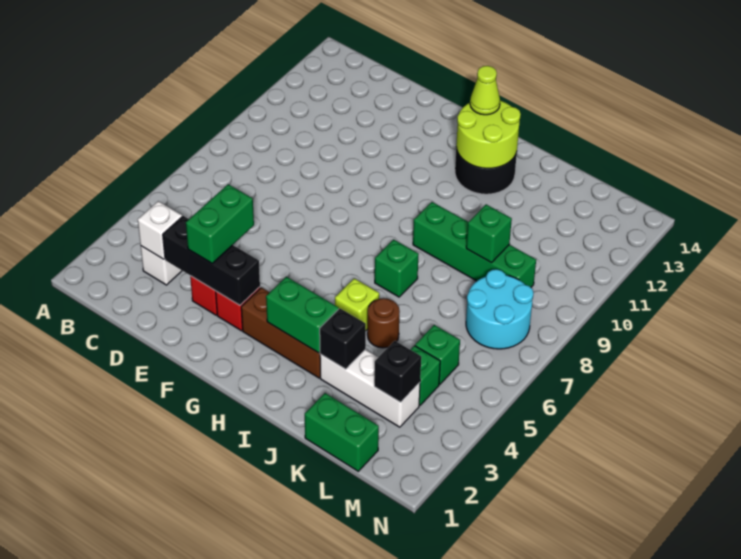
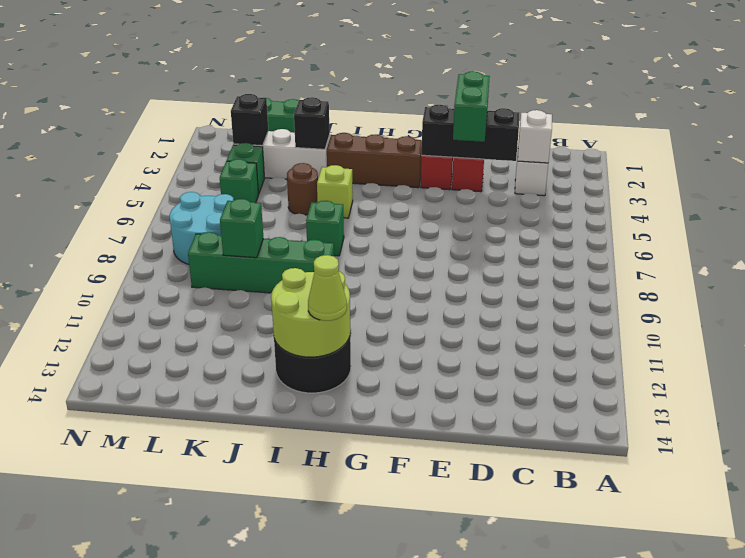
green 1x2 brick [266,277,339,353] -> none

